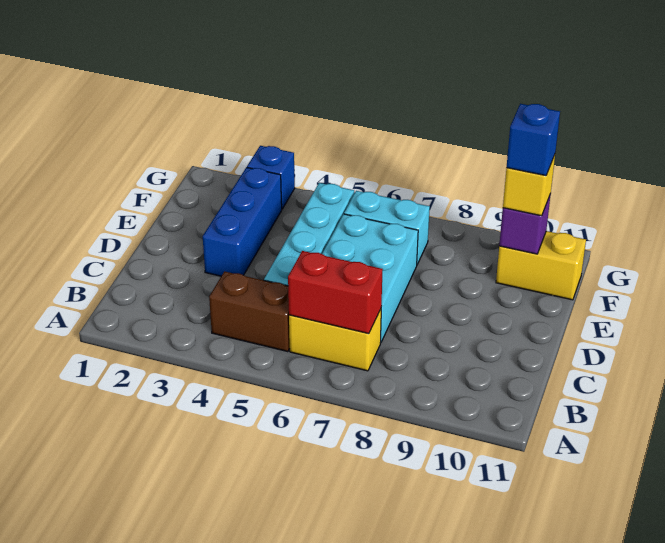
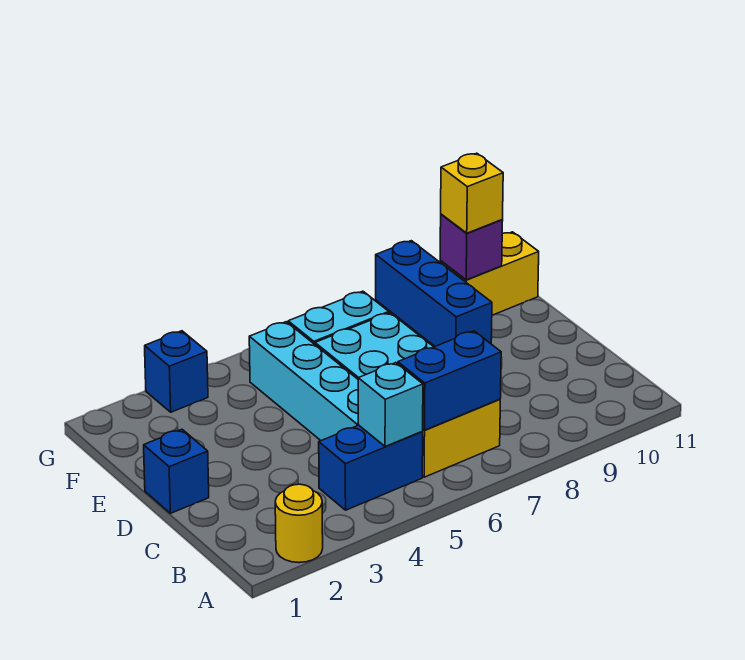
none -> yellow 1x1 round brick [275,484,323,563]
brown 1x2 brick [209,271,290,352] -> blue 1x2 brick [319,425,423,510]
none -> cyan 1x1 brick [358,363,423,447]
red 1x2 brick [288,251,383,334] -> blue 1x2 brick [398,331,501,430]
blue 1x3 brick [203,167,282,276] -> blue 1x3 brick moved to [376,241,492,346]
blue 1x1 brick [507,104,560,176] -> blue 1x1 brick moved to [144,429,209,513]

